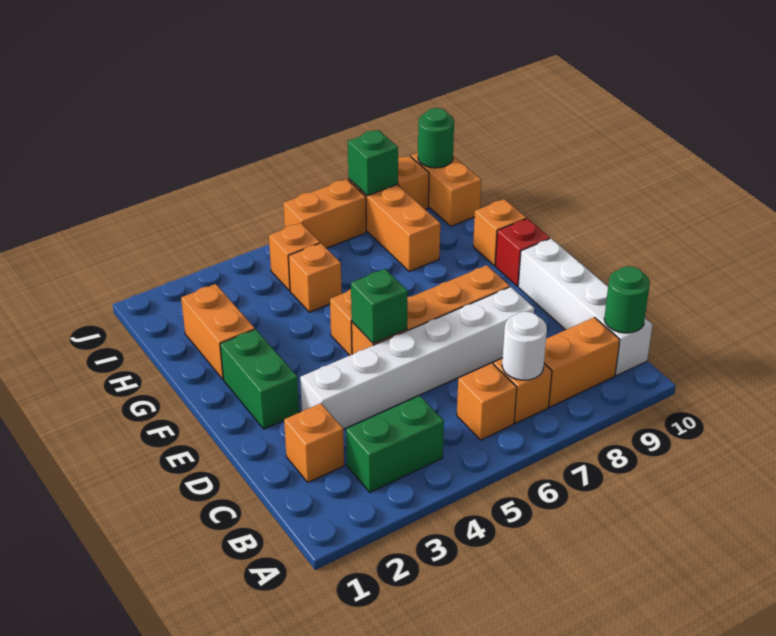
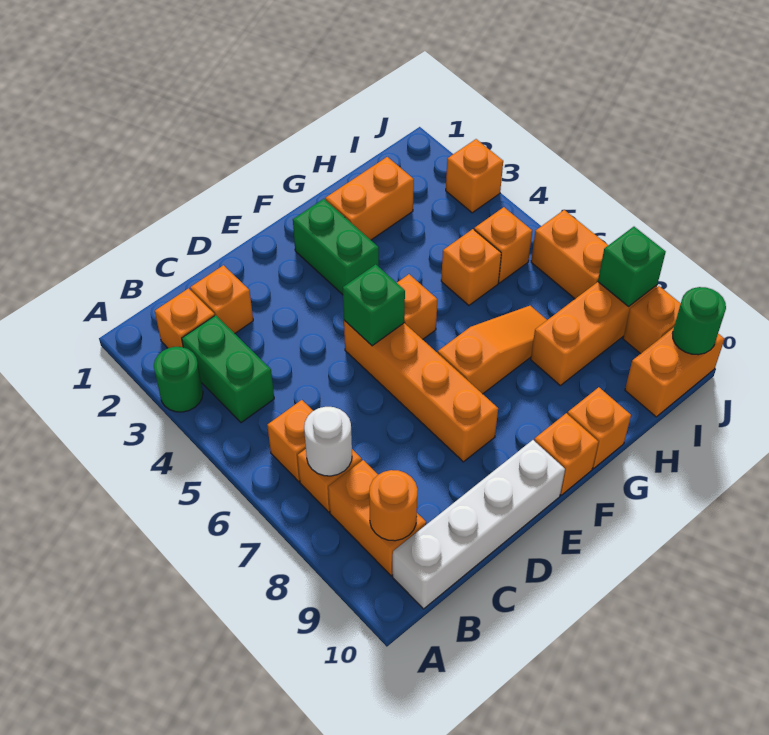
none -> orange 1x1 brick [155,288,215,348]
none -> orange 1x1 round brick [369,470,418,541]
green 1x1 round brick [604,266,650,333] -> green 1x1 round brick moved to [154,347,203,412]
white 1x6 brick [300,287,534,429] -> none
green 1x2 brick [220,329,299,429] -> green 1x2 brick turned to [293,199,379,295]
none -> orange 1x3 slope [438,306,547,394]
red 1x1 brick [495,218,550,286] -> orange 1x1 brick [534,413,598,495]
none -> orange 1x1 brick [446,139,503,213]

